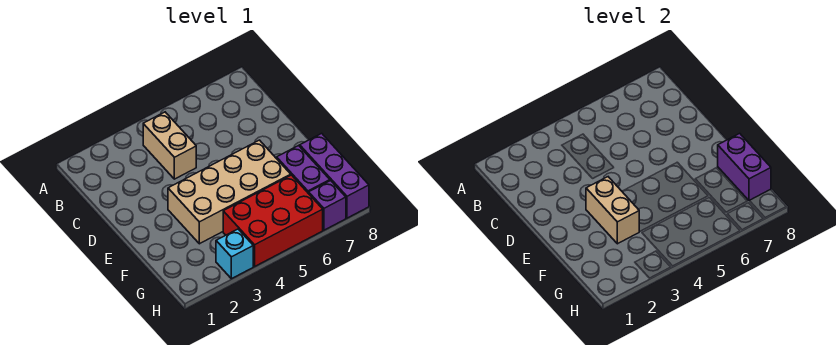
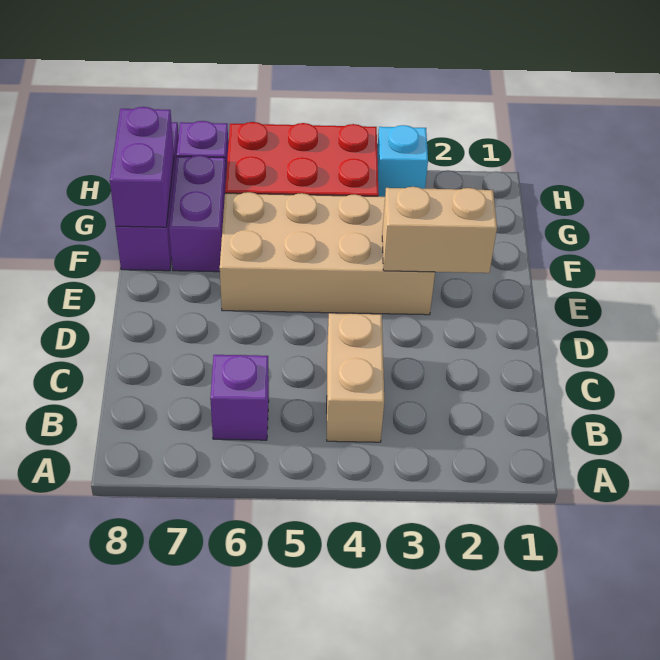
none -> purple 1x1 brick [210,355,269,440]
tan 1x2 brick [586,177,639,244] -> tan 1x2 brick turned to [382,187,497,273]

